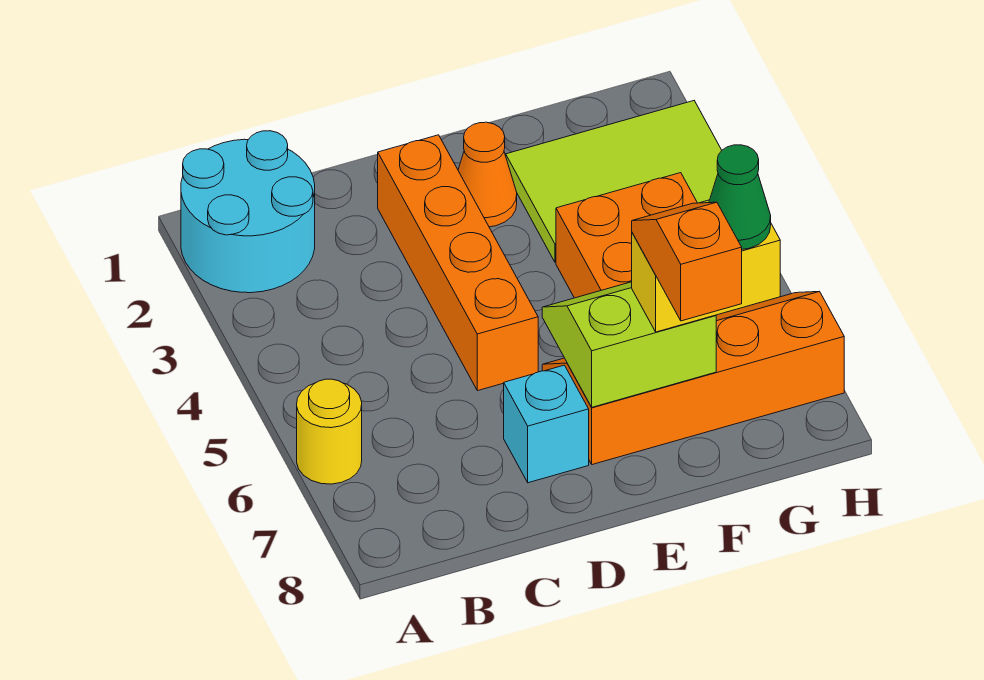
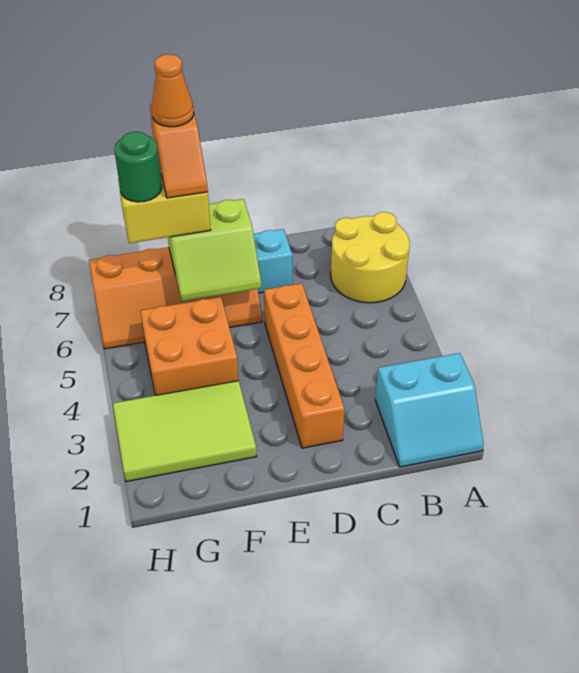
cyan 2x2 round brick [181,131,315,293] -> cyan 2x2 slope [375,353,484,467]
yellow 1x1 round brick [297,379,362,484] -> yellow 2x2 round brick [331,212,410,303]
orange 1x1 cone [458,122,517,227] -> orange 1x1 cone moved to [152,54,194,127]
green 1x1 cone [709,145,771,249] -> green 1x1 round brick [114,132,162,202]

